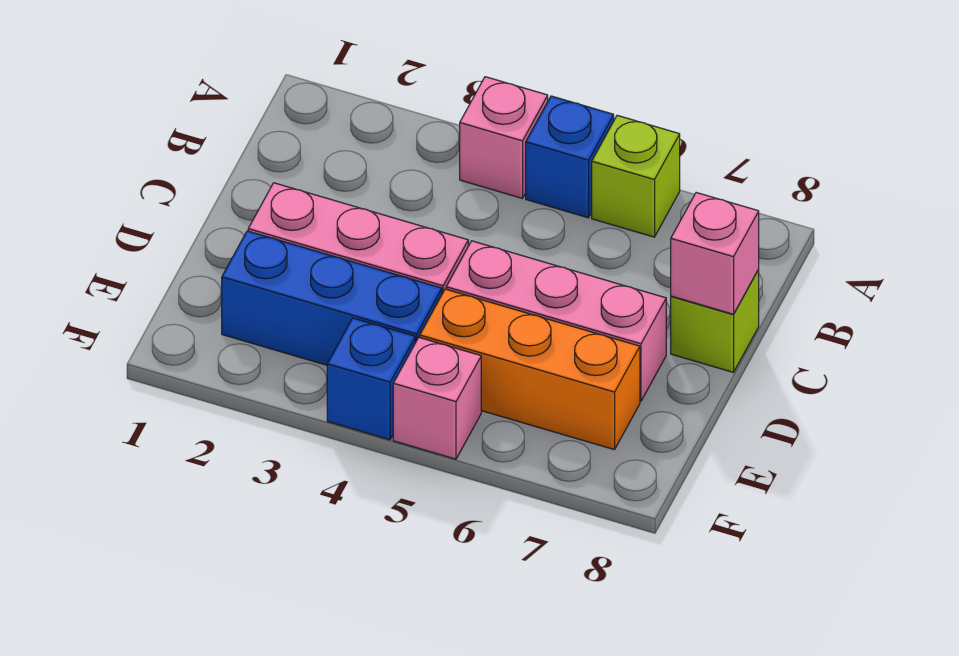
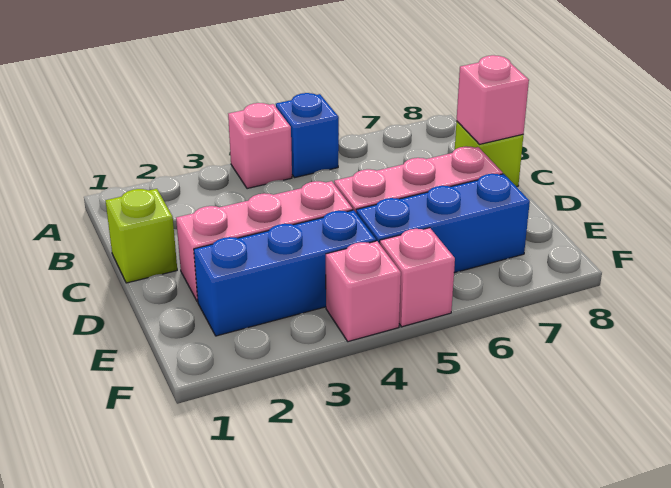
lime 1x1 brick [592,115,680,237] -> lime 1x1 brick moved to [105,189,177,283]
orange 1x3 brick [420,289,640,450] -> blue 1x3 brick [356,174,530,273]
blue 1x1 brick [327,318,415,440] -> pink 1x1 brick [326,241,401,342]

